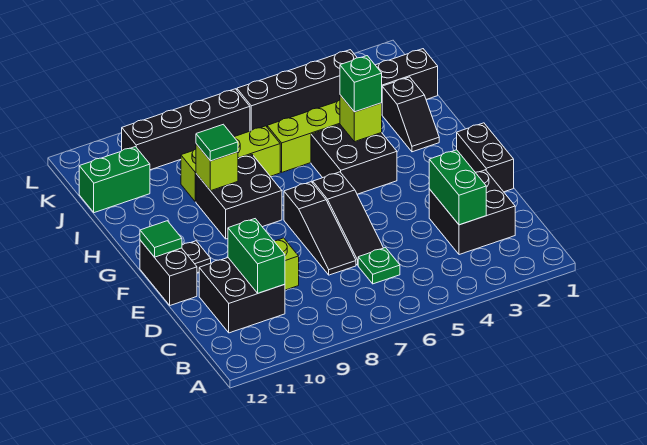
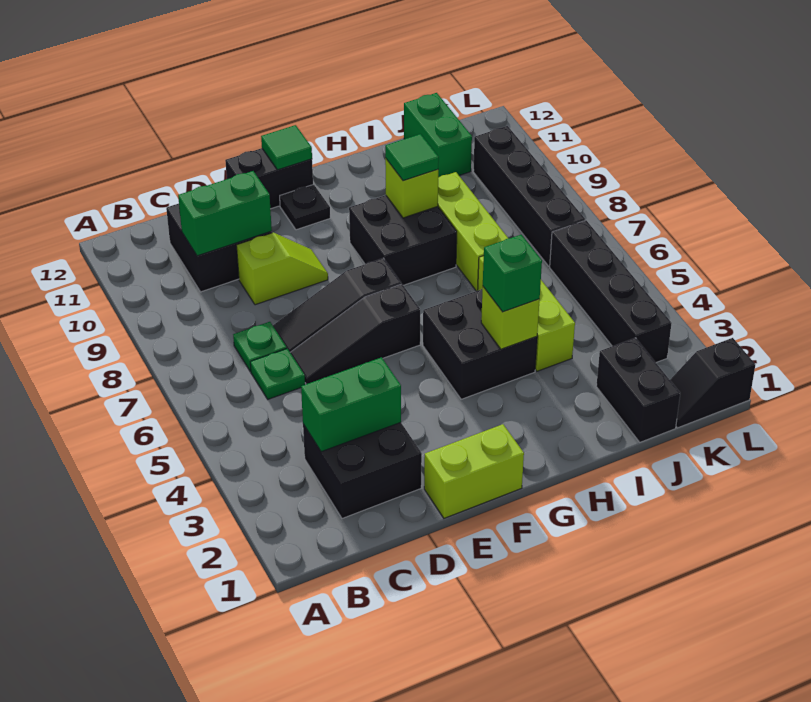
none -> green 1x1 plate [233,322,287,372]
black 1x2 brick [457,123,514,192] -> lime 1x2 brick [424,424,524,518]
black 1x2 slope [382,77,439,152] -> black 1x2 slope moved to [670,338,755,428]

